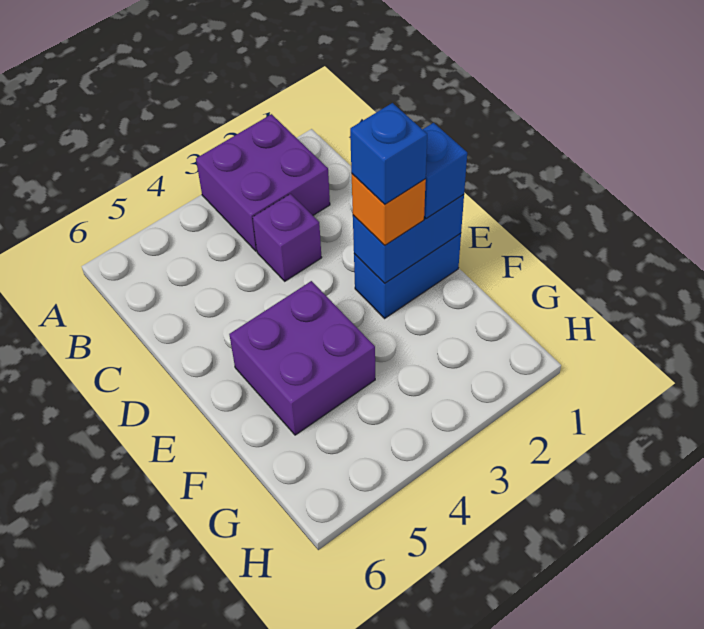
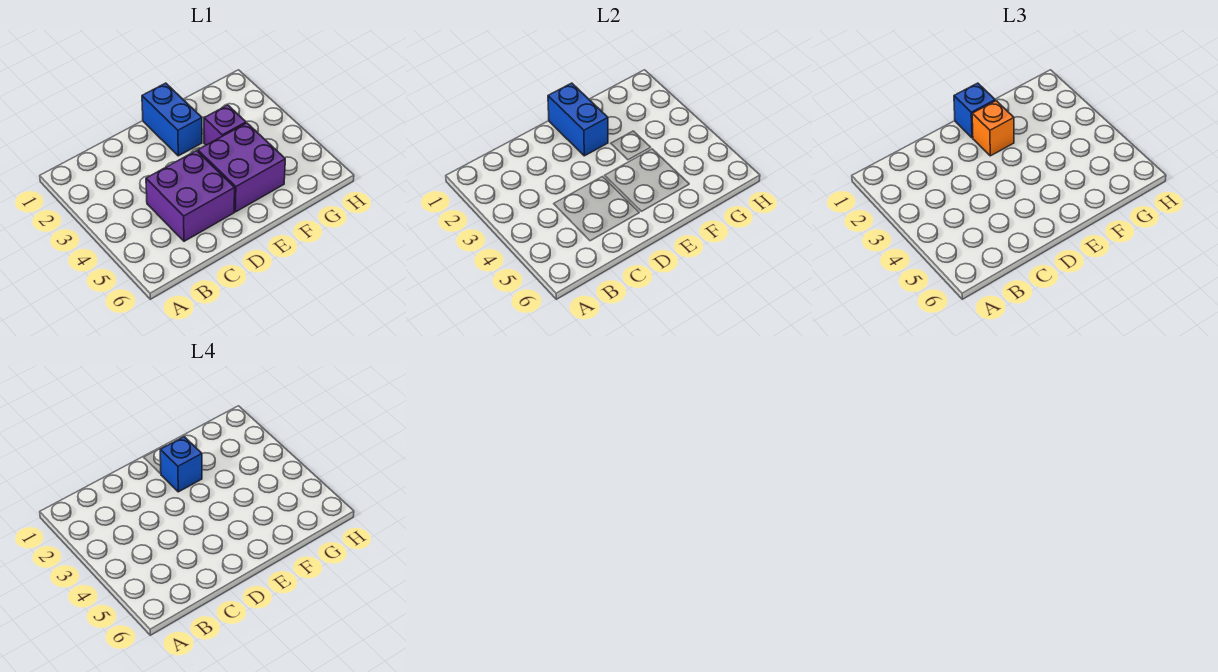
purple 2x2 brick [196,114,330,251] -> purple 2x2 brick moved to [146,151,235,241]
purple 1x1 brick [253,194,322,281] -> purple 1x1 brick moved to [204,105,246,145]

